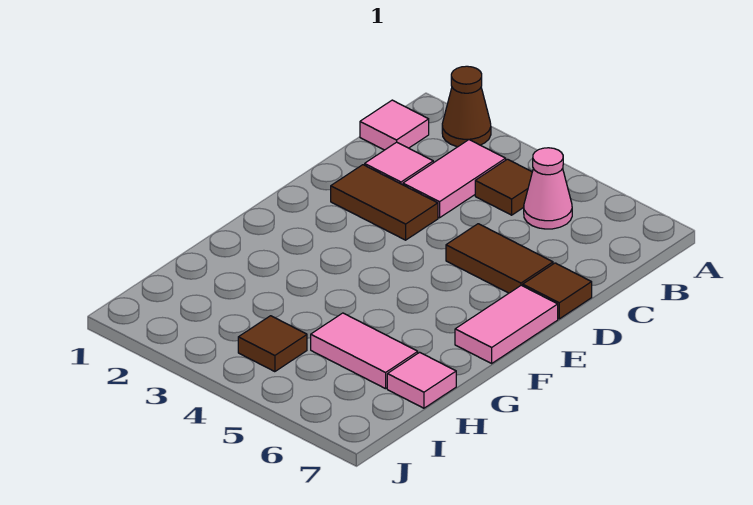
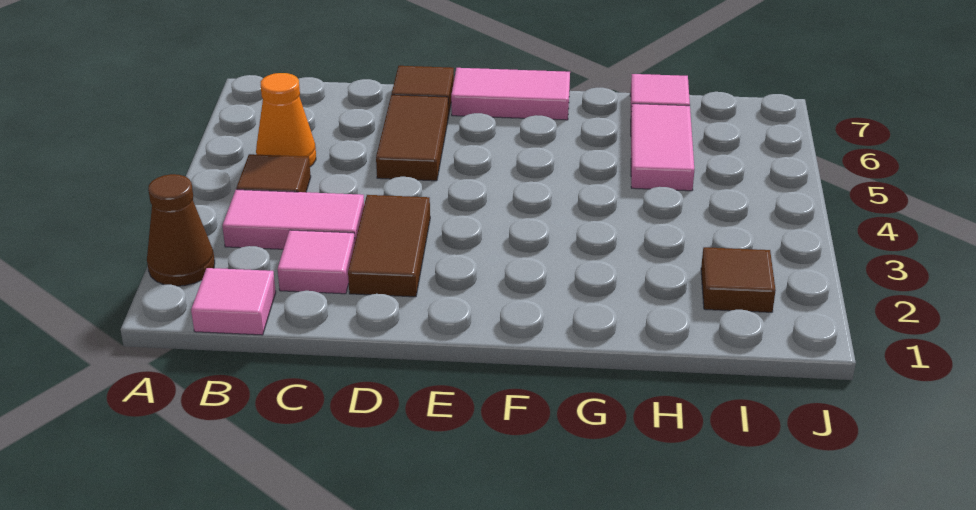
pink 1x1 cone [524,148,572,229] -> orange 1x1 cone [256,73,316,167]
brown 1x1 tile [238,316,307,372] -> brown 1x1 tile moved to [701,247,776,312]

